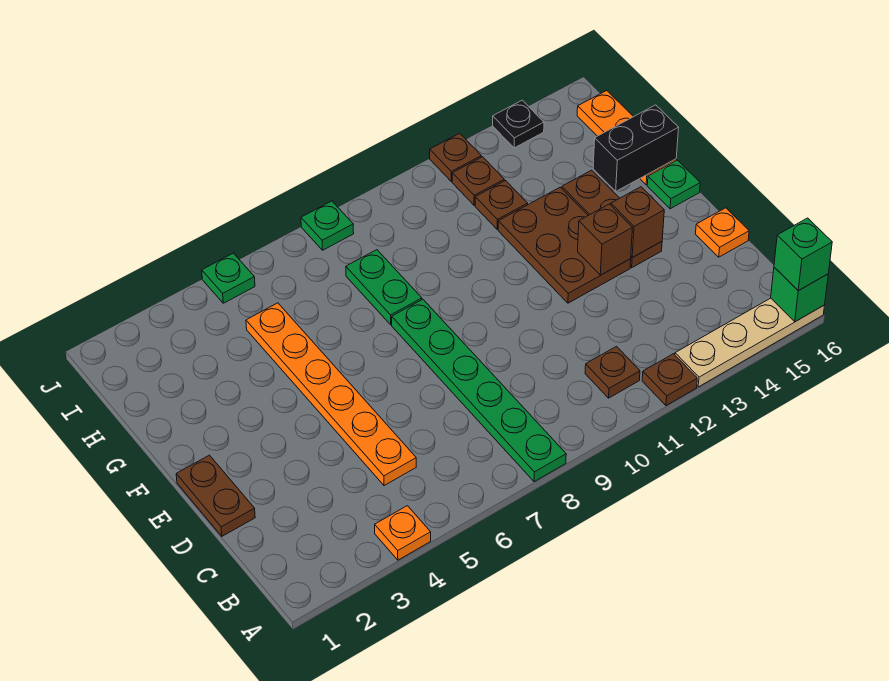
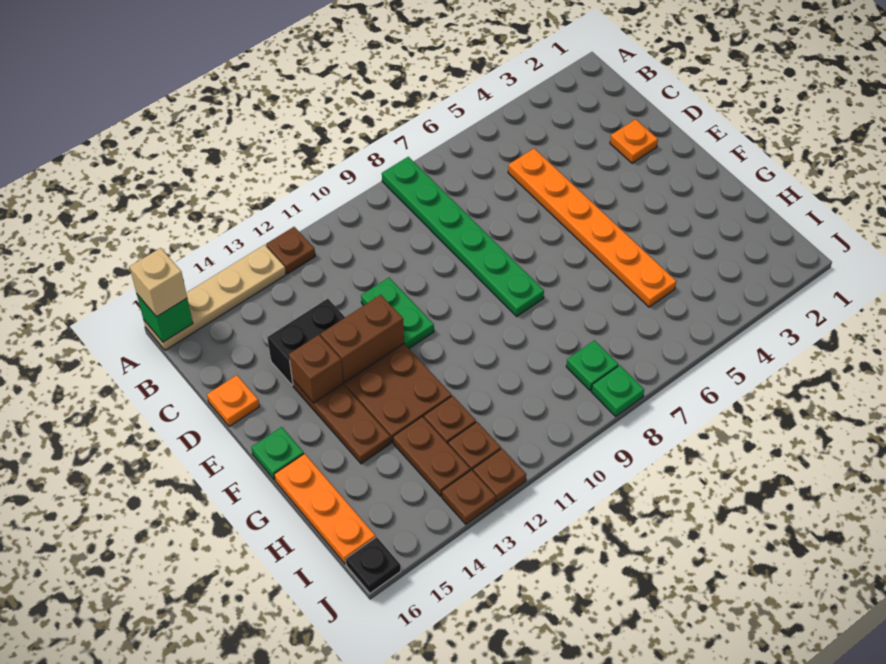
orange 1x1 plate [375,506,431,560] -> orange 1x1 plate moved to [610,119,658,163]
green 1x1 brick [774,218,832,291] -> tan 1x1 brick [130,248,187,317]
brown 1x1 plate [585,346,640,398] -> brown 1x1 plate moved to [442,470,496,524]
brown 1x2 plate [176,455,255,536] -> brown 1x2 plate moved to [393,417,470,496]
brown 1x1 brick [578,204,632,275] -> brown 1x2 brick [320,295,404,382]
green 1x2 plate [346,250,422,325] -> green 1x2 plate moved to [361,278,434,348]
black 1x2 brick [593,105,679,191] -> black 1x2 brick moved to [267,299,345,385]
green 1x1 plate [202,253,255,303] -> green 1x1 plate moved to [566,340,618,391]
black 1x1 plate [493,100,544,148] -> black 1x1 plate moved to [346,537,401,593]

